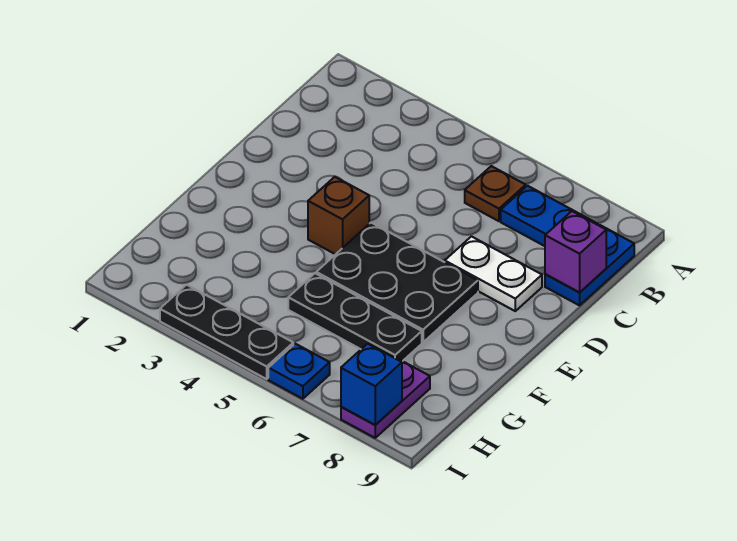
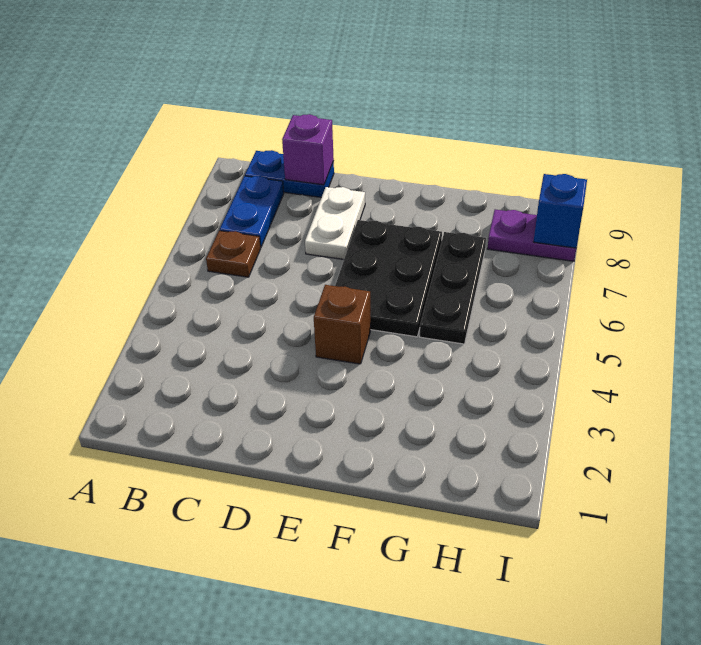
black 1x3 plate [160,285,293,379] -> none
blue 1x1 plate [268,344,330,399] -> none

